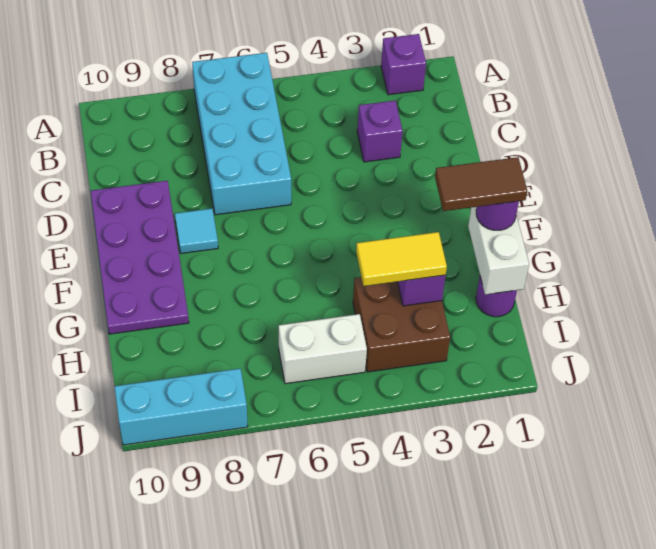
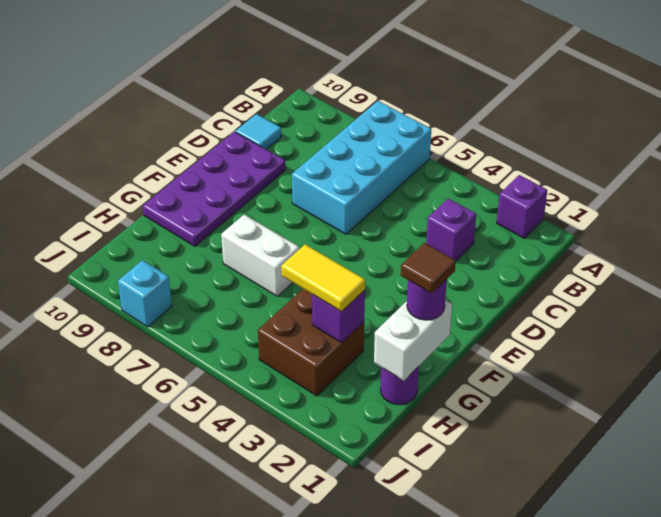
cyan 1x1 tile [175,209,218,253] -> cyan 1x1 tile moved to [236,114,281,149]
brown 1x2 tile [435,157,527,211] -> brown 1x1 tile [401,243,456,293]
white 1x2 brick [279,314,367,384] -> white 1x2 brick moved to [221,215,299,296]
cyan 1x3 brick [114,369,248,445] -> cyan 1x1 brick [118,260,172,327]

